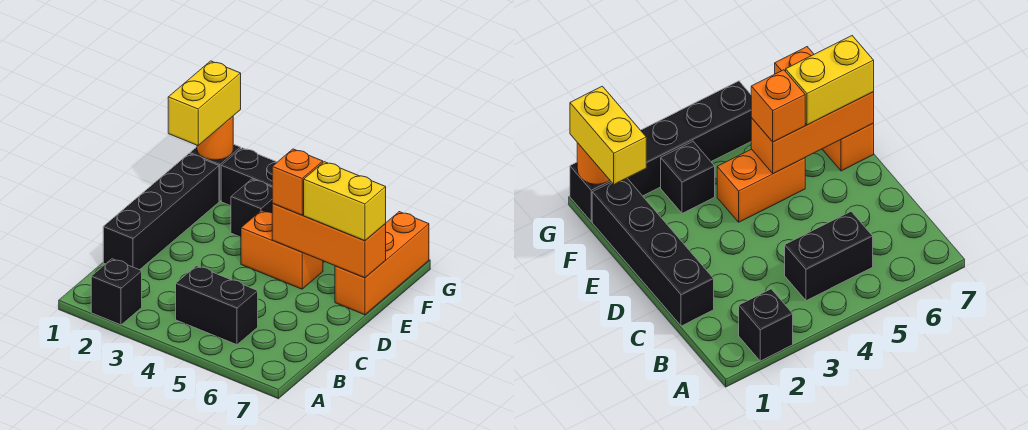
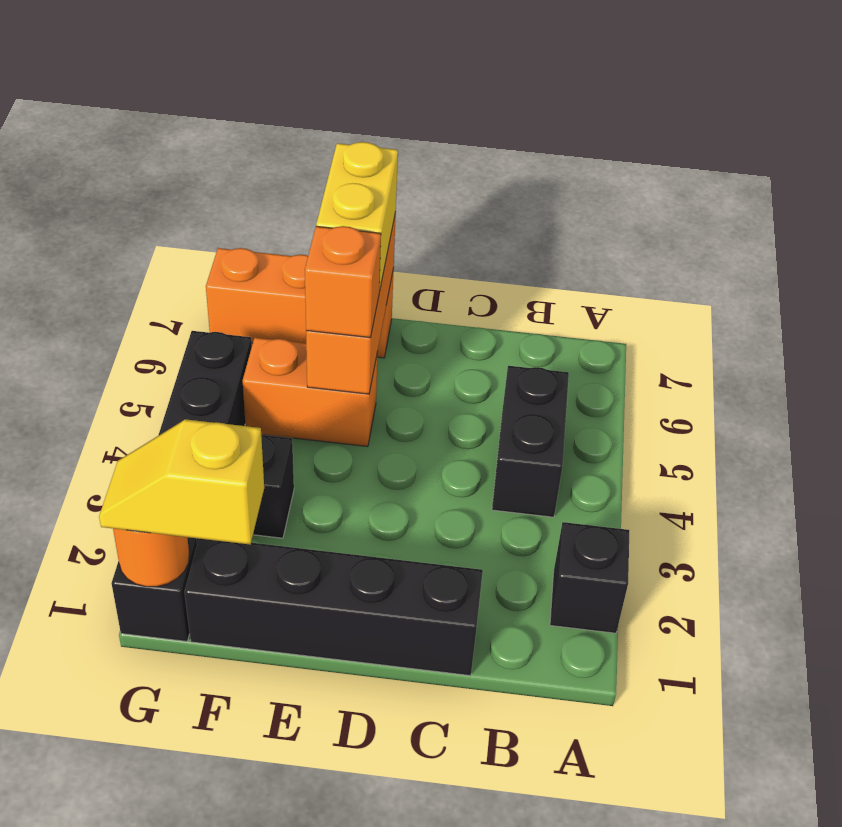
orange 1x2 brick [241,210,323,289] -> orange 1x2 brick turned to [243,338,378,447]
yellow 1x2 brick [168,61,241,145] -> yellow 1x2 slope [99,419,264,544]

